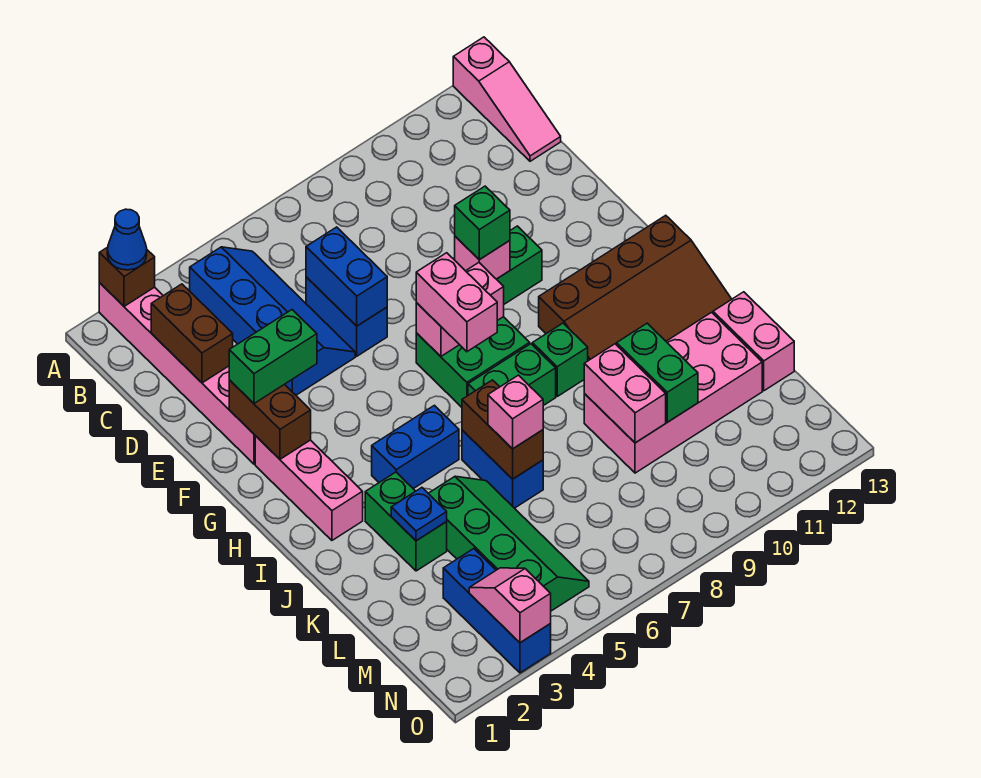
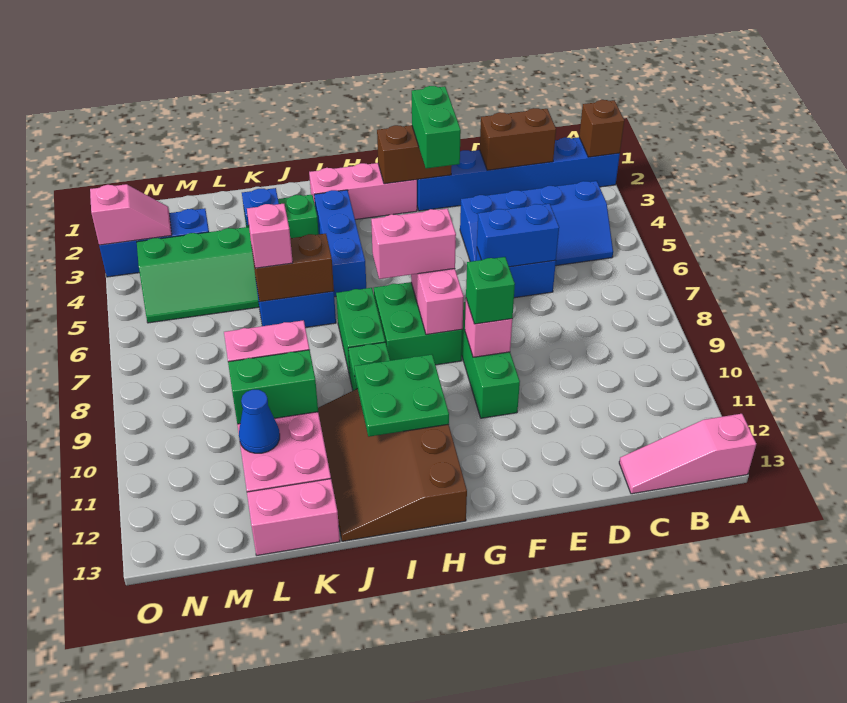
pink 1x6 brick [99,283,255,464] -> blue 1x6 brick [417,137,620,211]
blue 1x1 cone [107,209,147,270] -> blue 1x1 cone moved to [239,390,280,453]
none -> green 2x2 plate [354,354,449,437]
blue 1x2 brick [372,405,459,489] -> blue 1x3 brick [314,190,366,297]

